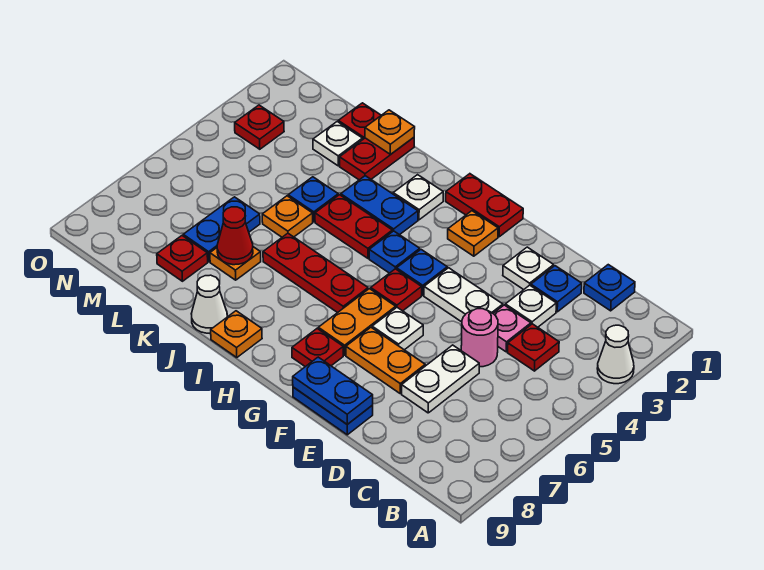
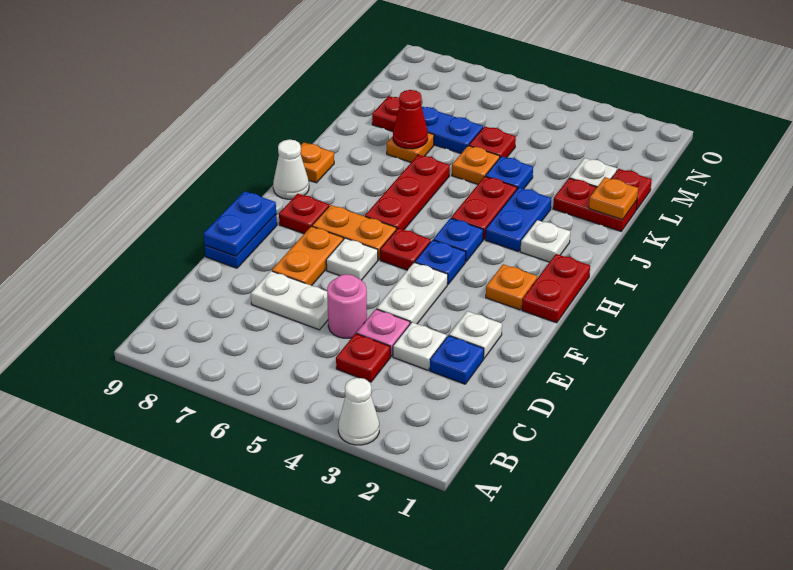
blue 1x1 plate [584,265,635,311] -> none
white 1x1 cone [191,275,227,333] -> white 1x1 cone moved to [273,140,309,199]
red 1x1 plate [235,105,284,149] -> red 1x1 plate moved to [469,126,516,158]

